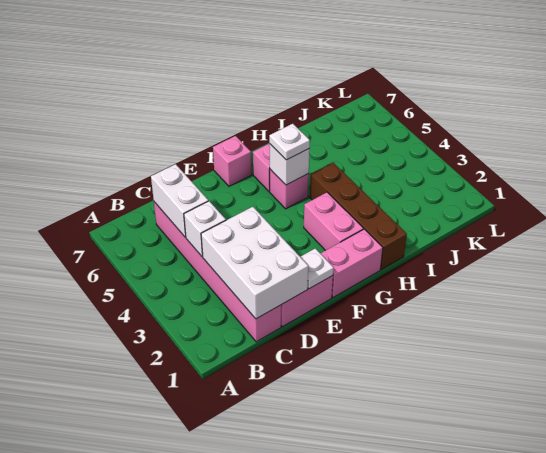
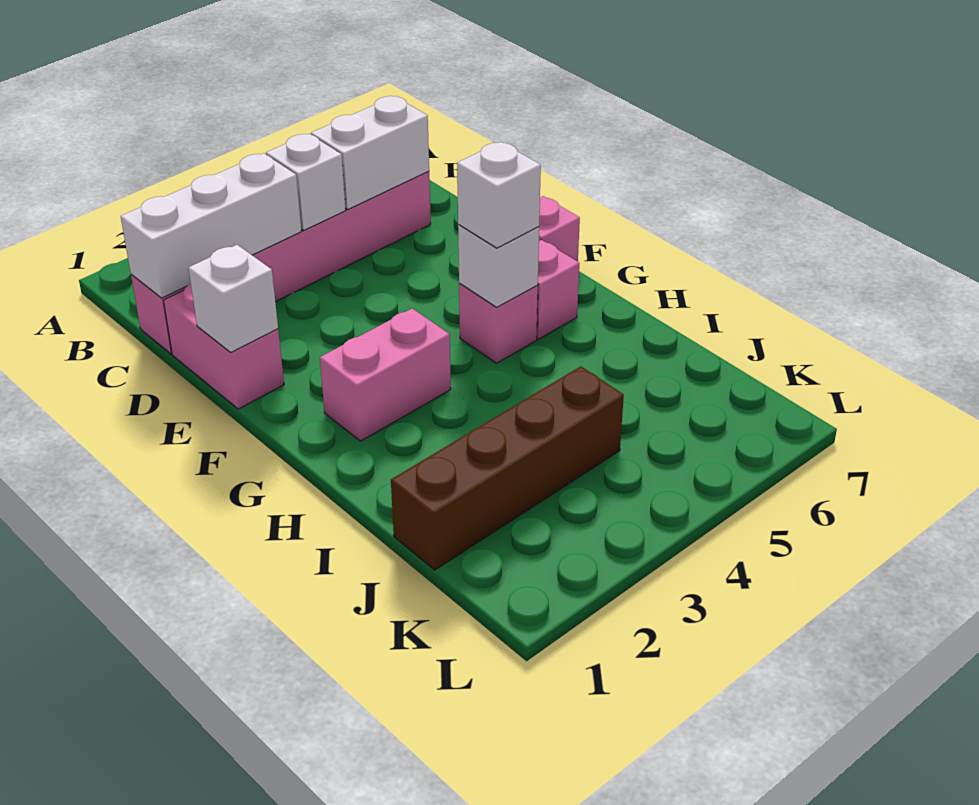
white 2x3 brick [201,207,308,319] -> white 1x3 brick [121,153,301,298]
white 1x1 plate [300,248,334,289] -> white 1x1 brick [189,245,278,352]
pink 1x2 brick [320,229,383,297] -> none
white 1x1 plate [269,124,310,160] -> white 1x1 brick [457,142,541,248]
brown 1x4 brick [310,162,407,270] -> brown 1x4 brick moved to [391,366,624,570]

